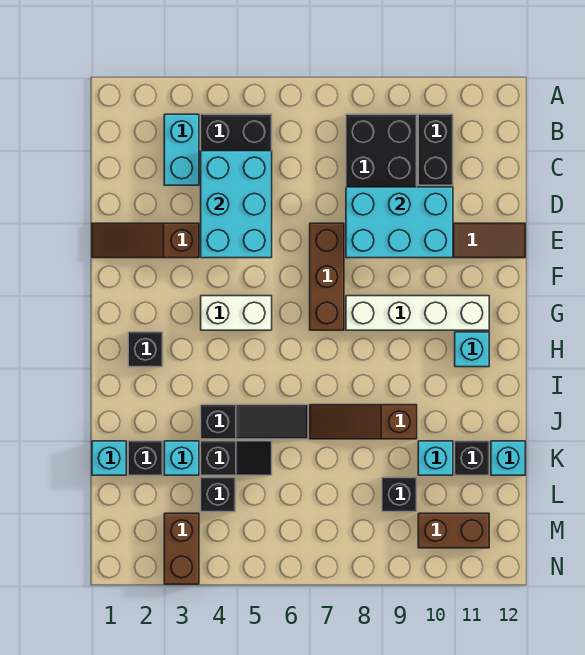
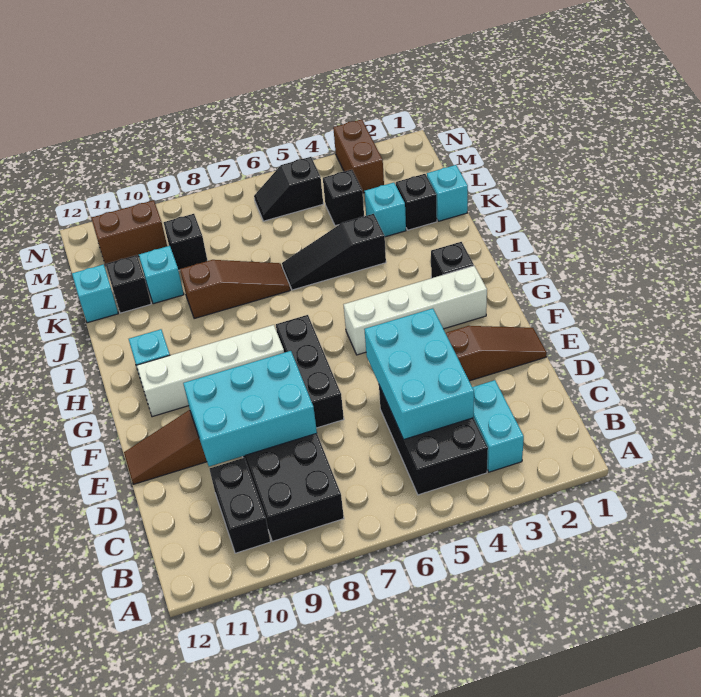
brown 1x3 brick [310,223,344,330] -> black 1x3 brick [276,315,344,428]
white 1x2 brick [201,296,272,330] -> white 1x4 brick [344,266,487,355]
black 1x2 slope [201,441,272,475] -> black 1x2 slope moved to [254,157,323,221]

